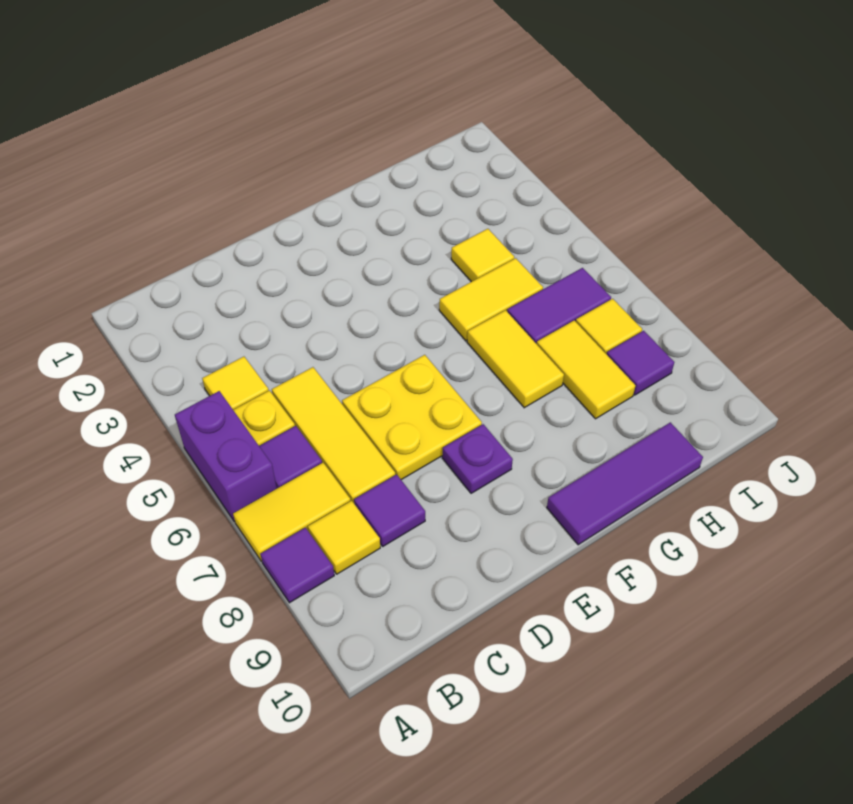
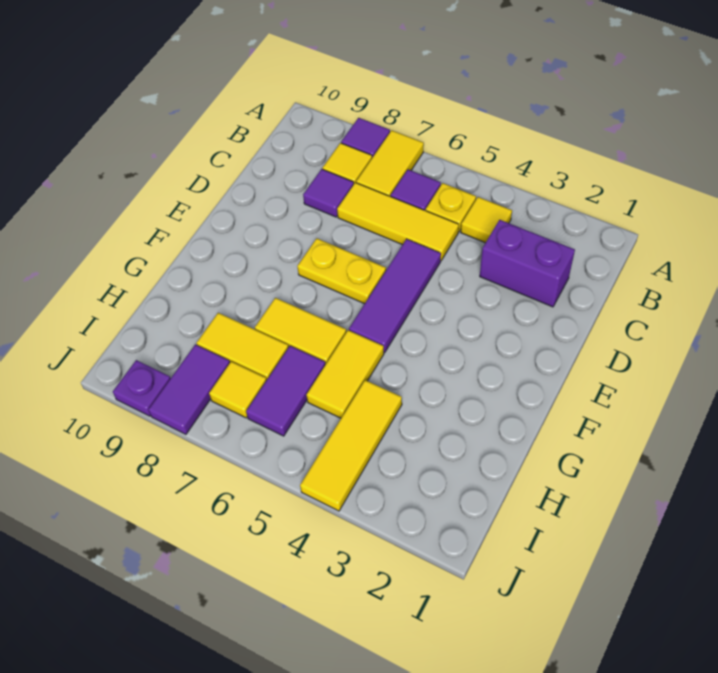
purple 1x2 brick [175,391,277,522] -> purple 1x2 brick moved to [480,220,575,307]
yellow 2x2 plate [342,355,482,480] -> yellow 1x2 plate [297,238,386,304]
purple 1x1 plate [442,424,513,493] -> purple 1x1 plate moved to [113,360,171,416]
purple 1x3 tile [547,422,703,545] -> purple 1x3 tile moved to [349,239,441,353]
yellow 1x1 tile [451,229,514,282] -> yellow 1x3 tile [300,380,402,511]
purple 1x1 tile [607,331,674,395] -> purple 1x2 tile [149,344,230,434]

